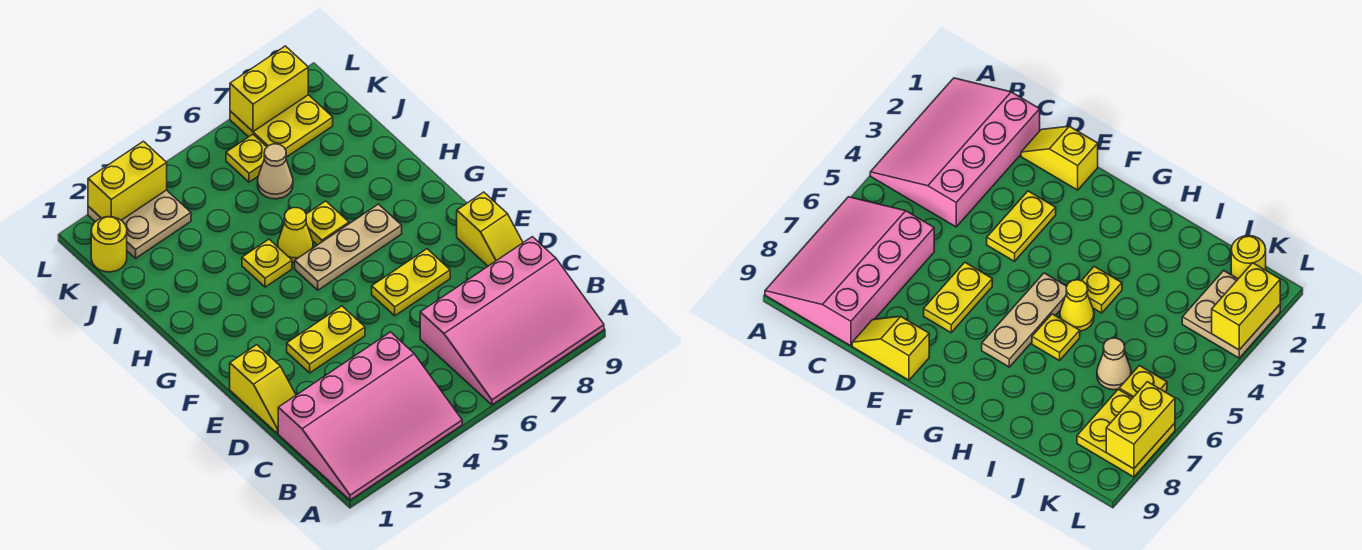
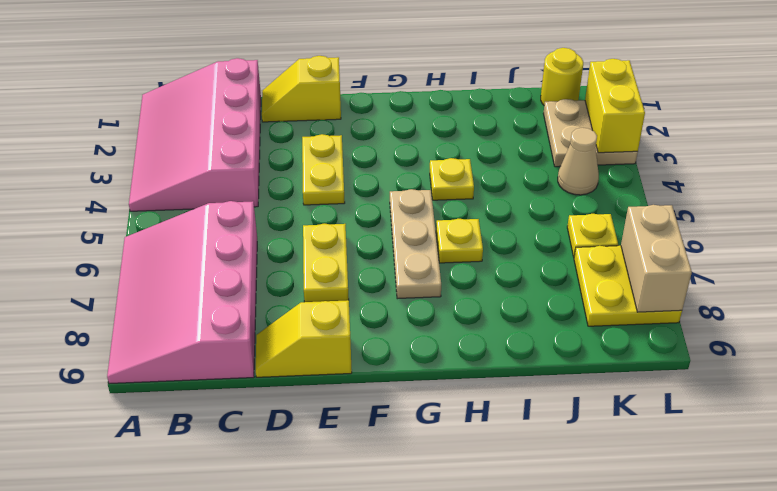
yellow 1x1 cone [278,208,313,262] -> none
tan 1x1 cone [258,144,293,199] -> tan 1x1 cone moved to [558,128,599,195]
yellow 1x2 brick [230,46,308,132] -> tan 1x2 brick [621,205,692,312]

